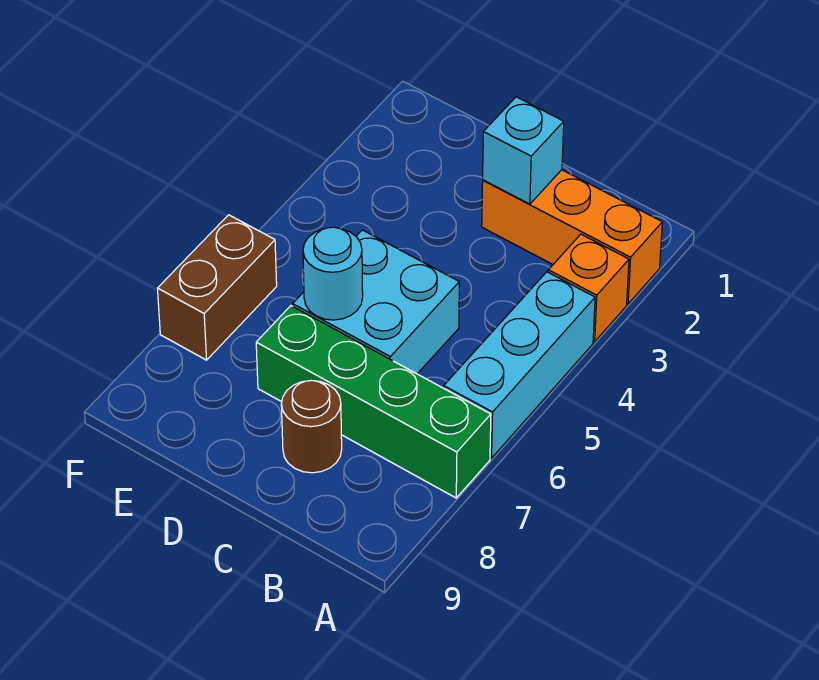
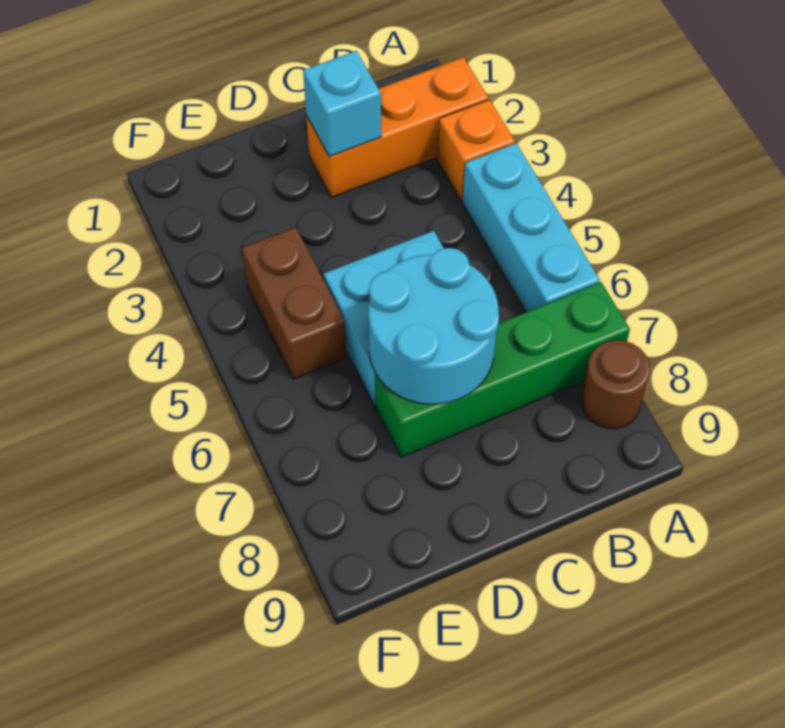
brown 1x1 round brick [281,381,342,473] -> brown 1x1 round brick moved to [581,340,650,429]
cyan 1x1 round brick [303,227,363,320] -> cyan 2x2 round brick [368,248,499,404]
brown 1x2 brick [158,215,277,360] -> brown 1x2 brick moved to [242,227,347,380]

